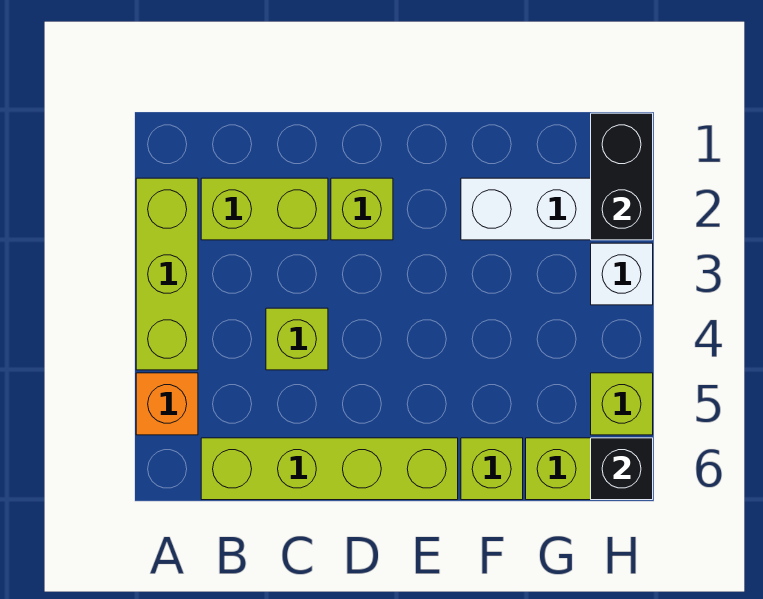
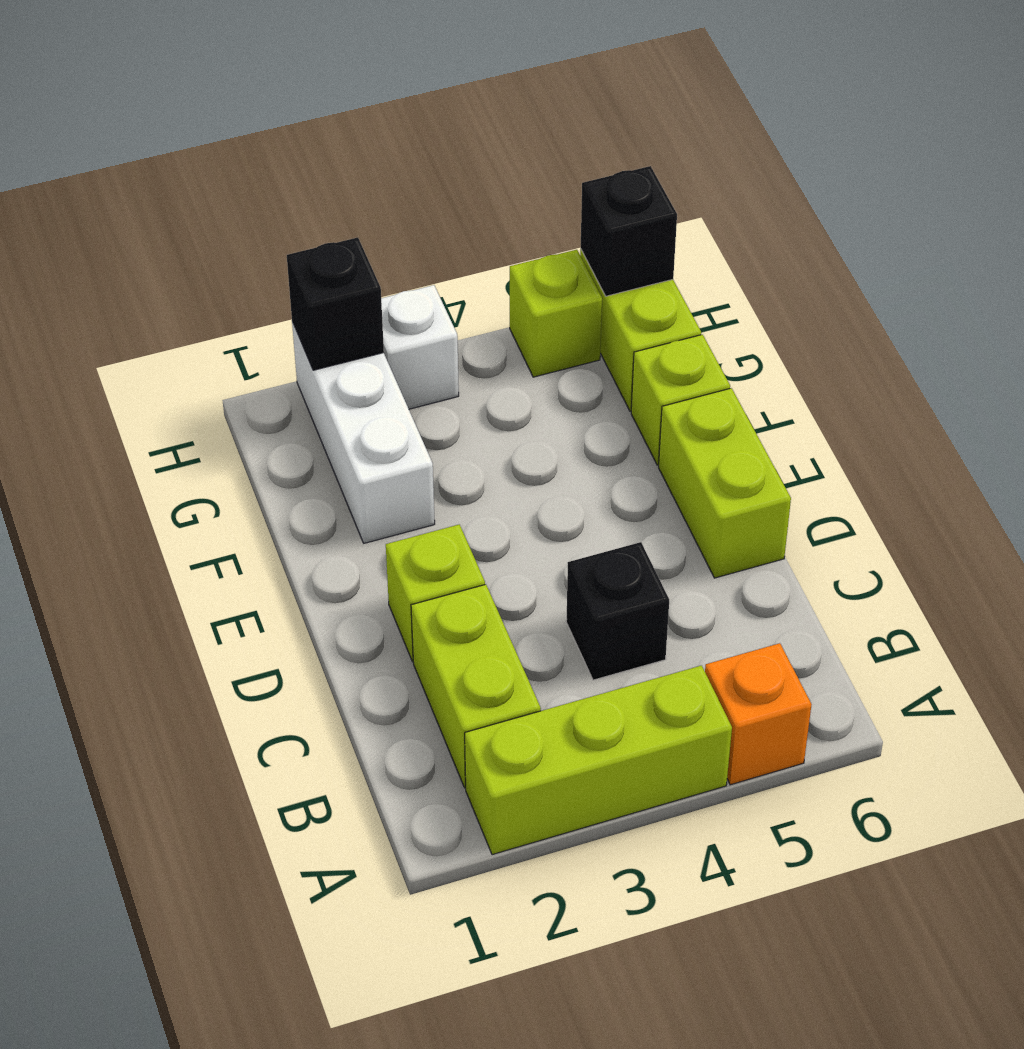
lime 1x4 brick [201,438,458,500] -> lime 1x2 brick [659,388,791,578]
lime 1x1 brick [266,308,328,370] -> black 1x1 brick [566,542,669,680]
black 1x2 brick [591,113,653,240] -> black 1x1 brick [287,238,384,370]

